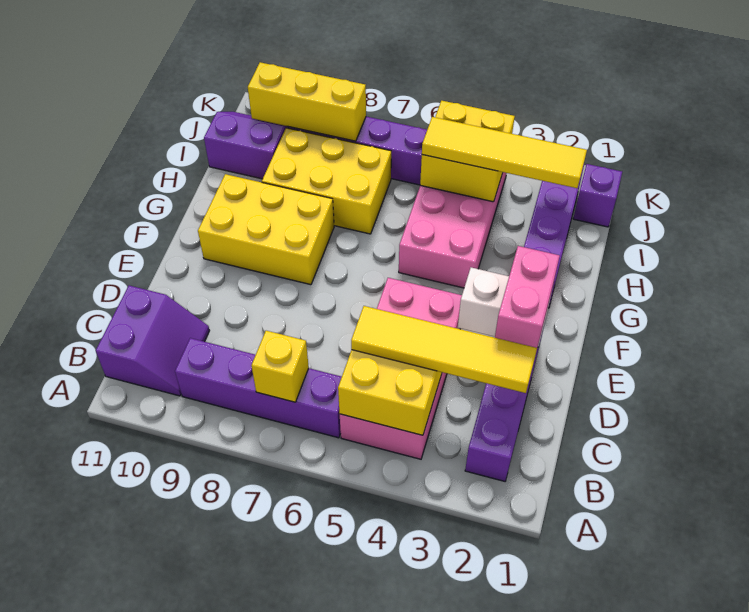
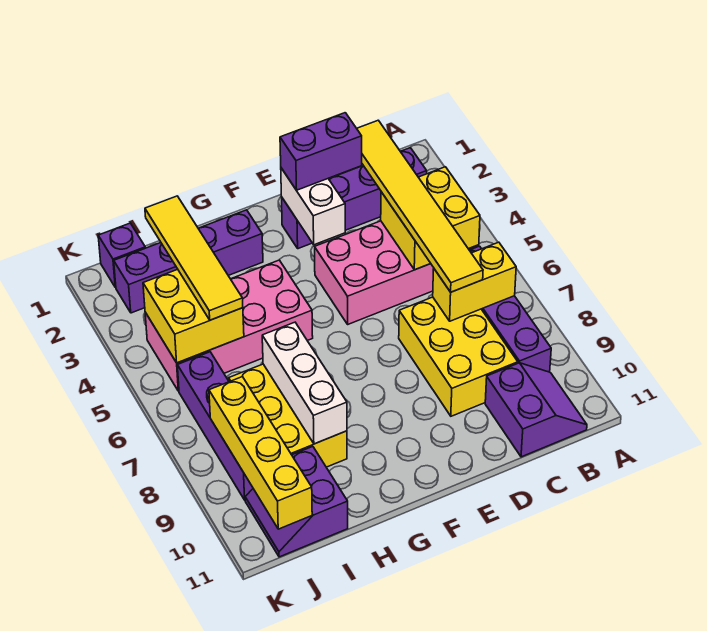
yellow 1x1 brick [251,331,309,402] -> yellow 1x2 brick [433,242,516,321]
purple 2x2 slope [96,286,210,396] -> purple 2x2 slope turned to [485,363,587,457]
yellow 1x4 tile [351,306,537,393] -> yellow 1x6 tile [357,120,483,292]
pink 1x2 brick [495,246,560,348] -> purple 1x2 brick [280,113,362,190]
yellow 2x3 brick [198,174,334,285] -> yellow 2x3 brick moved to [399,297,518,416]
none -> white 1x3 brick [262,322,347,444]
yellow 1x3 brick [248,62,366,141] -> yellow 1x4 brick [209,377,312,529]

